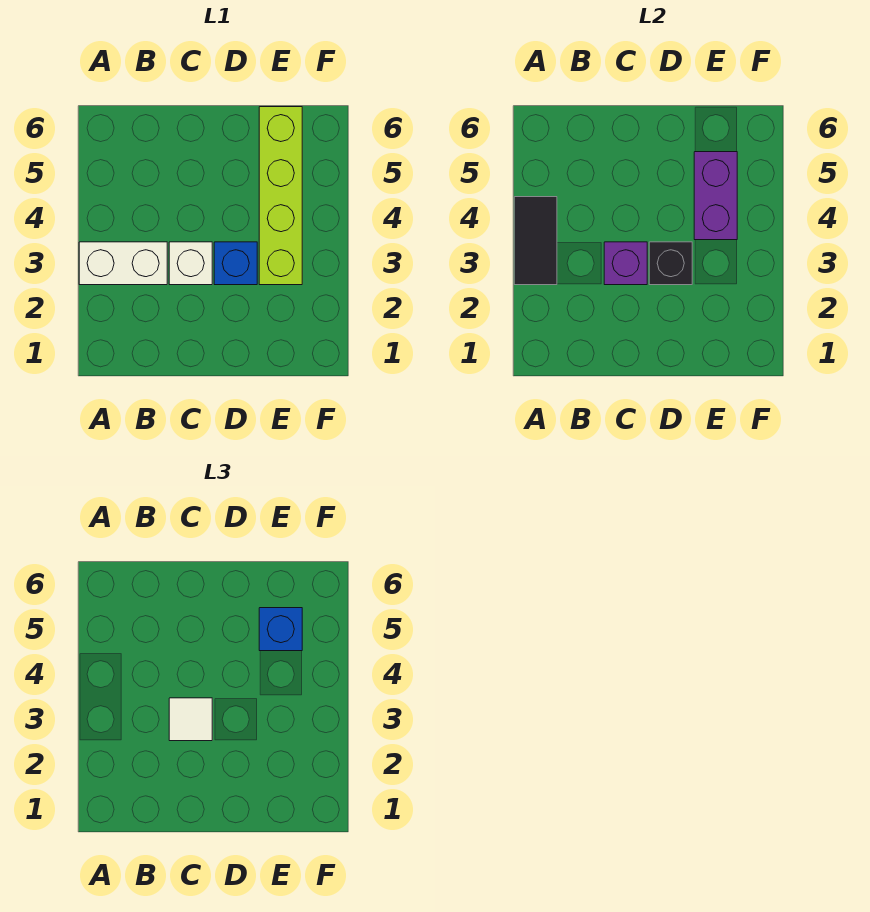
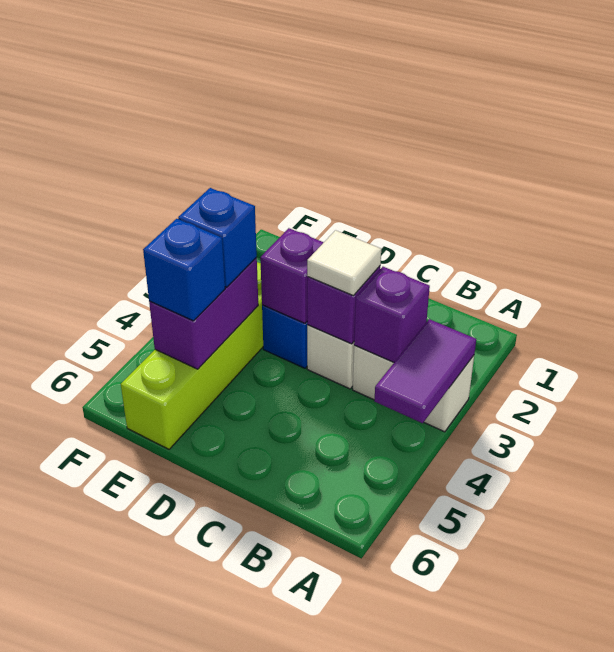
black 1x2 tile [514,197,557,285] -> purple 1x2 tile [374,319,476,423]
none -> purple 1x1 brick [354,267,430,362]
black 1x1 brick [649,242,692,285] -> purple 1x1 brick [260,228,324,323]
none -> blue 1x1 brick [178,188,257,287]

